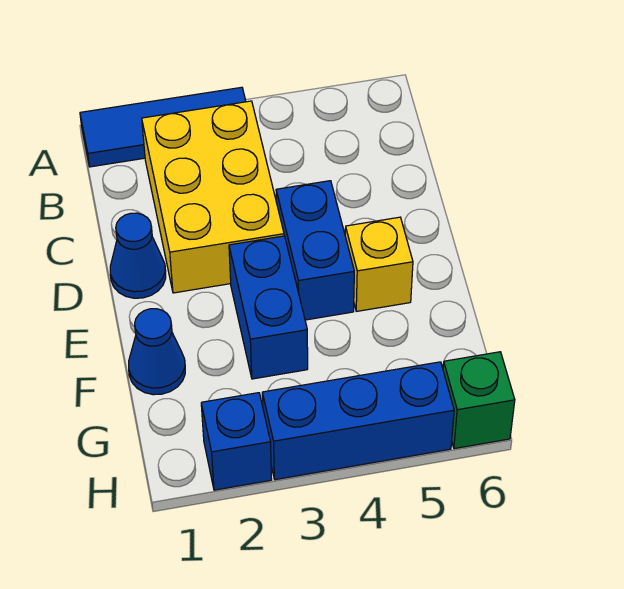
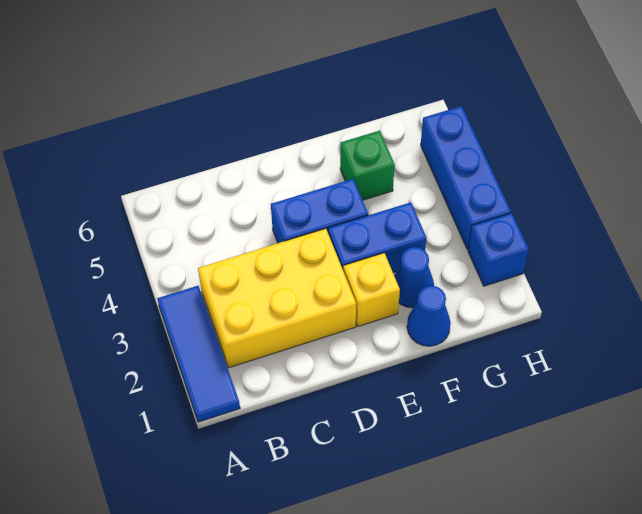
blue 1x1 cone [110,213,166,298] -> blue 1x1 cone moved to [394,247,434,308]
yellow 1x1 brick [345,217,413,311] -> yellow 1x1 brick moved to [343,253,400,326]
green 1x1 brick [443,352,515,449] -> green 1x1 brick moved to [340,130,395,200]

